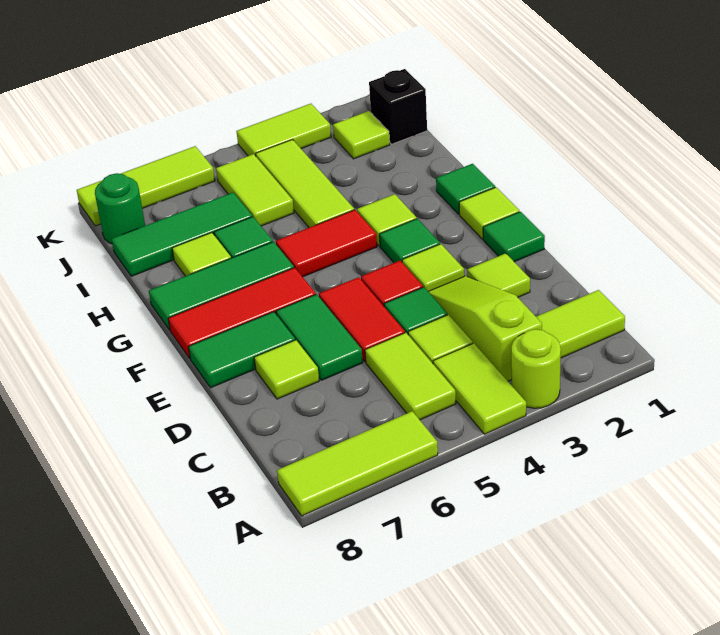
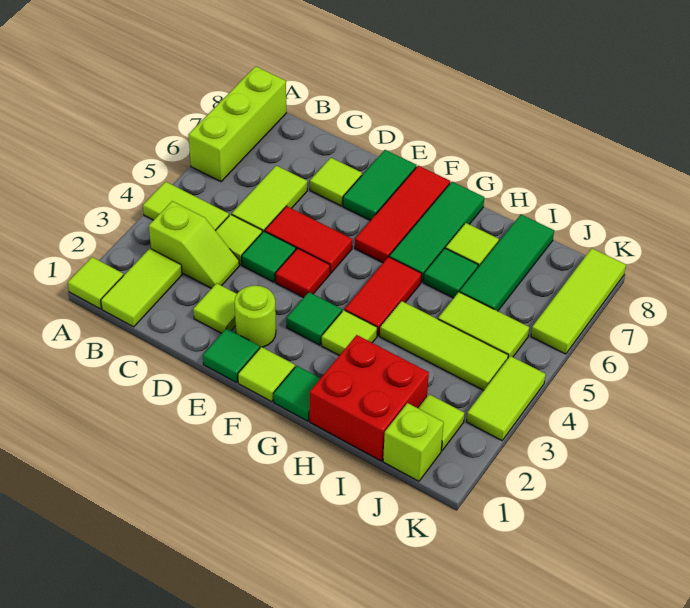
lime 1x1 round brick [511,329,561,408] -> lime 1x1 round brick moved to [234,286,276,348]
lime 1x3 tile [277,411,438,516] -> lime 1x3 brick [189,66,286,182]
lime 1x3 slope [428,276,542,381] -> lime 1x2 slope [149,201,239,288]
lime 1x2 tile [365,333,456,420] -> lime 1x2 tile turned to [232,166,307,232]
green 1x2 tile [276,294,363,380] -> none
lime 1x1 tile [402,244,464,291] -> lime 1x1 tile moved to [68,257,124,309]
none -> red 2x2 brick [310,335,429,461]
black 1x1 brick [369,69,427,144] -> lime 1x1 brick [383,403,444,481]
green 1x1 round brick [95,173,145,244] -> none

